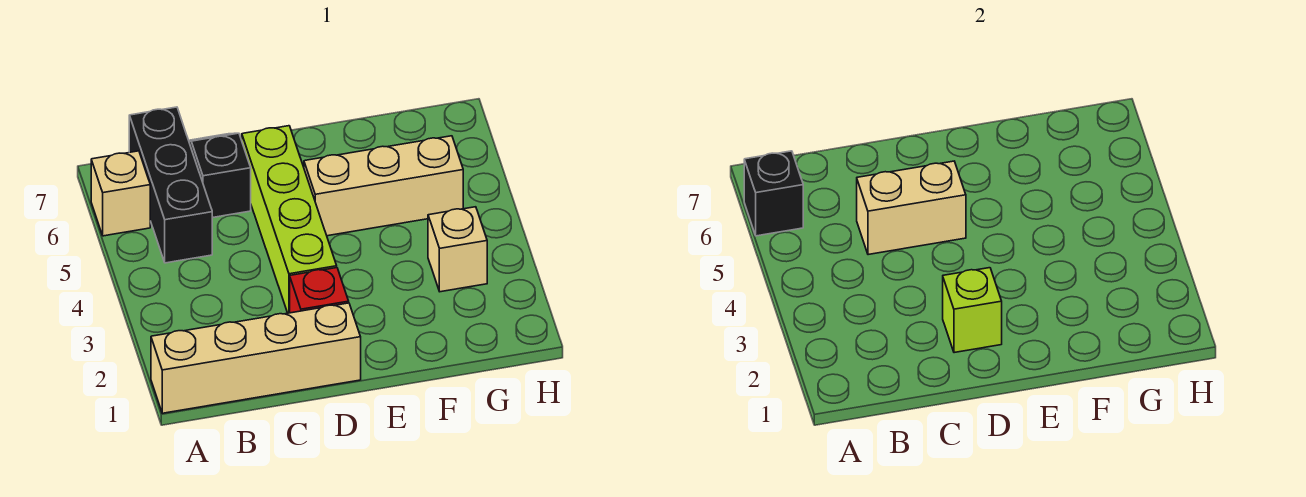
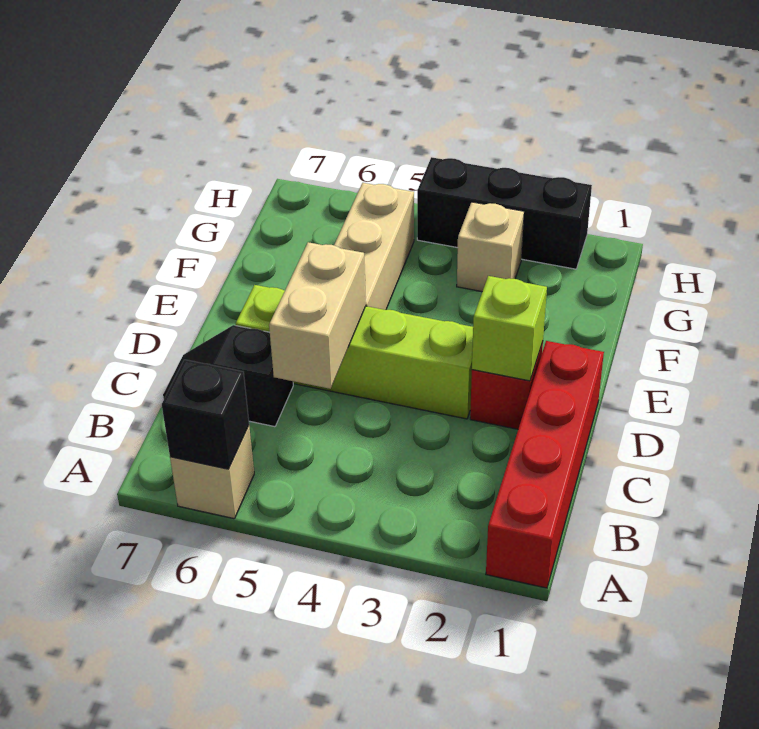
tan 1x4 brick [151,303,361,413] -> red 1x4 brick [486,341,604,588]
black 1x3 brick [129,107,212,263] -> black 1x3 brick moved to [417,157,592,269]

